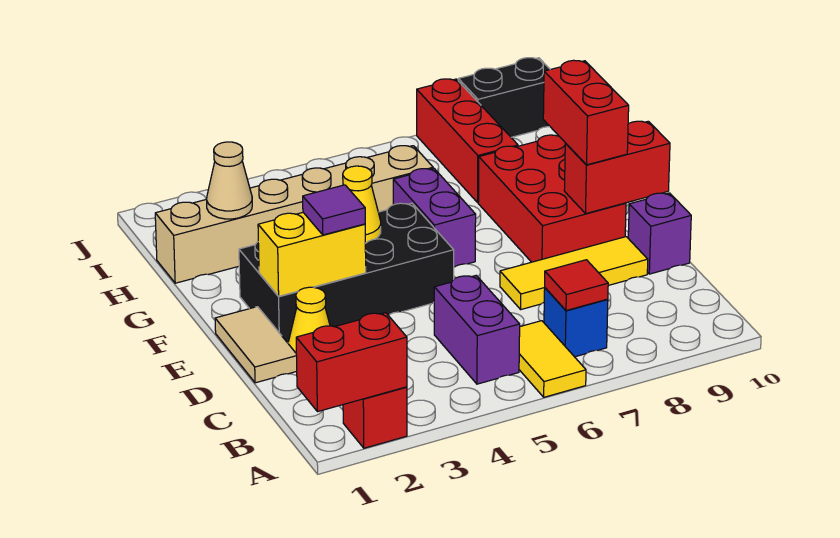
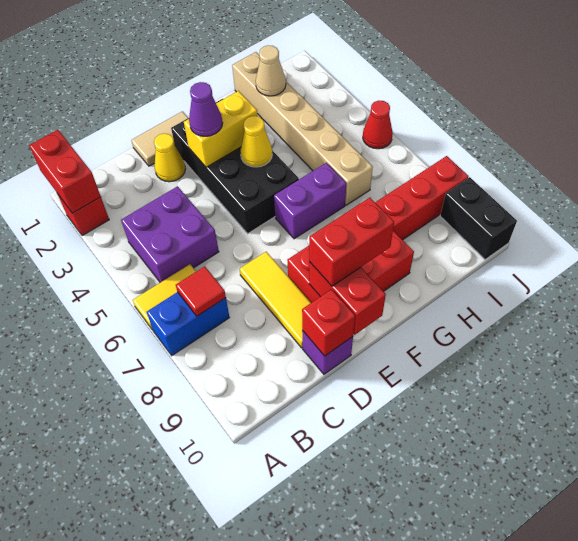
purple 1x2 brick [434,276,520,384] -> purple 2x2 brick [121,186,219,283]
blue 1x1 brick [544,288,608,357] -> blue 1x2 brick [147,292,229,356]
none -> red 1x1 brick [302,289,355,356]
yellow 1x2 brick [258,213,366,296] -> yellow 1x2 brick turned to [184,91,258,167]
purple 1x1 tile [303,185,365,235] -> purple 1x1 cone [189,82,223,136]
none -> red 1x1 cone [363,101,393,149]

